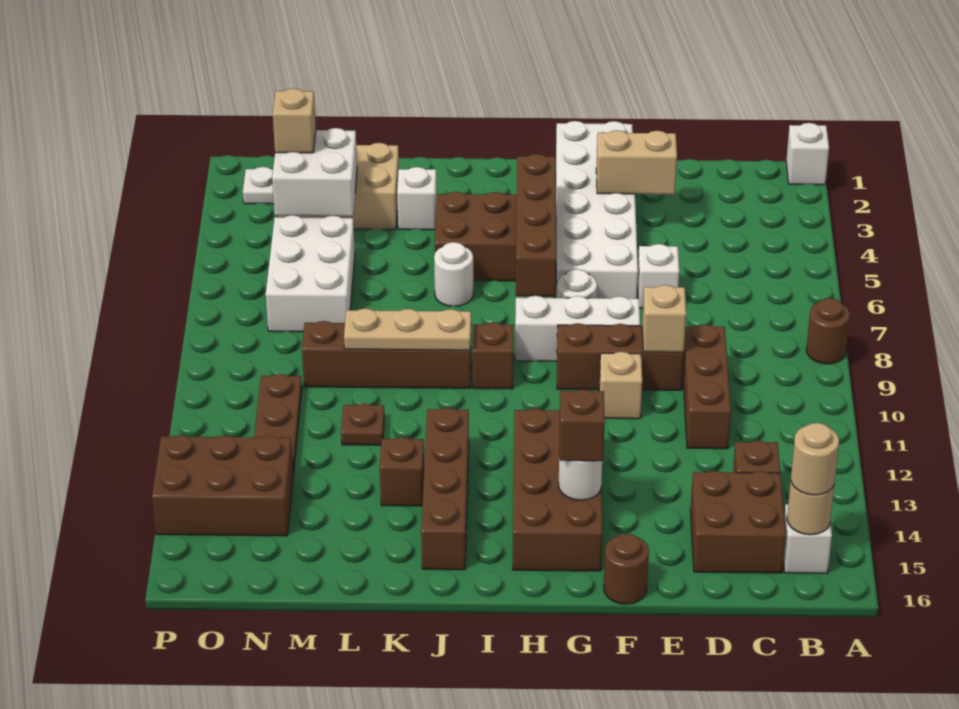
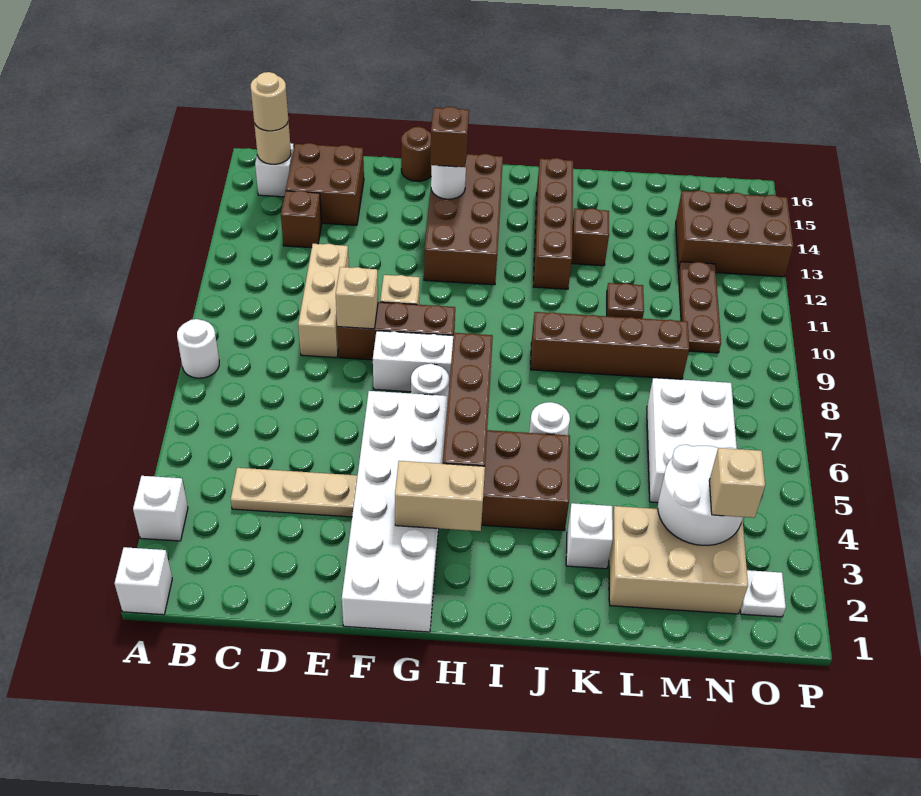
brown 1x1 round brick [806,298,850,364] -> white 1x1 round brick [177,319,219,378]
brown 1x3 brick [683,325,731,449] -> tan 1x3 brick [298,244,349,358]
tan 1x2 brick [596,130,677,194] -> tan 1x2 brick moved to [395,461,485,531]
white 1x1 brick [637,244,679,308] -> white 1x1 brick moved to [133,476,188,541]
brown 1x1 brick [472,323,513,389] -> none
tan 1x3 plate [344,308,471,350] -> tan 1x3 plate moved to [231,468,358,517]
white 2x2 brick [272,128,357,216] -> white 2x2 round brick [658,445,743,545]

